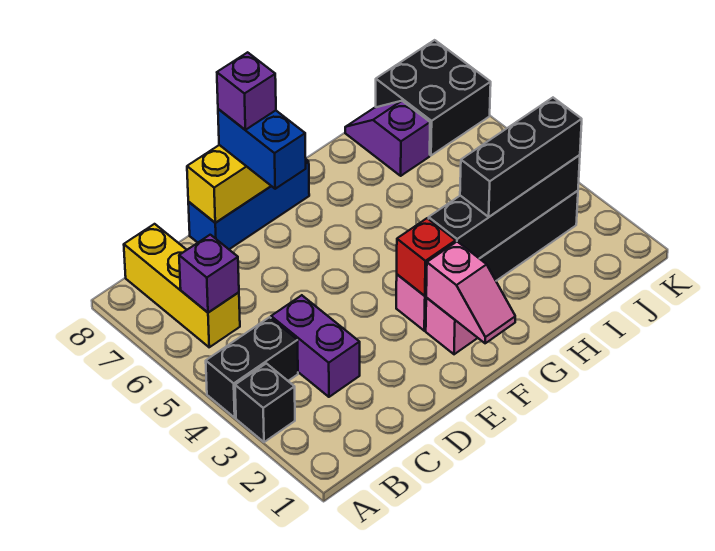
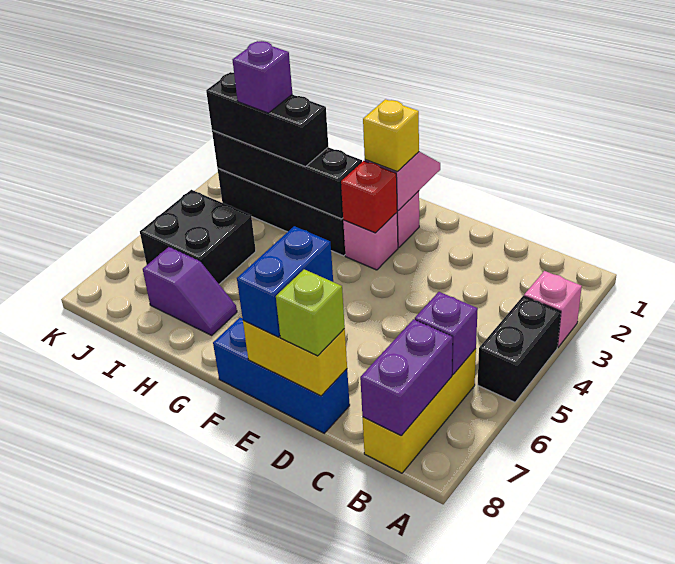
black 1x1 brick [235,363,295,442] -> pink 1x1 brick [524,271,582,347]
black 1x2 brick [206,317,298,418] -> black 1x2 brick turned to [478,296,561,402]
purple 1x2 brick [271,295,360,397] -> purple 1x2 brick moved to [360,319,453,436]
none -> lime 1x1 brick [276,269,345,356]
purple 1x1 brick [217,52,276,130] -> purple 1x1 brick moved to [233,41,292,113]
none -> yellow 1x1 brick [363,99,419,171]
purple 1x2 slope [345,101,430,176] -> purple 1x2 slope turned to [143,247,237,335]
black 2x2 brick [376,40,491,155] -> black 2x2 brick moved to [140,190,256,284]

